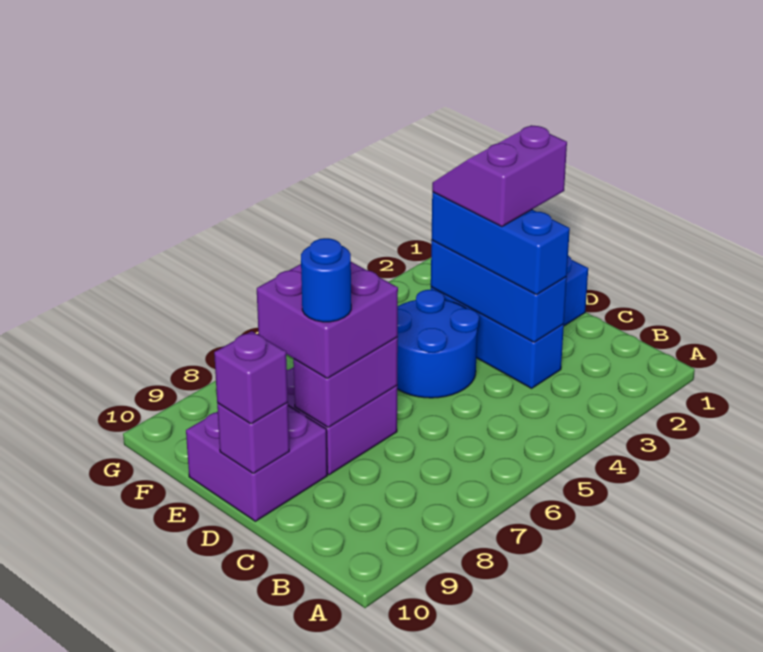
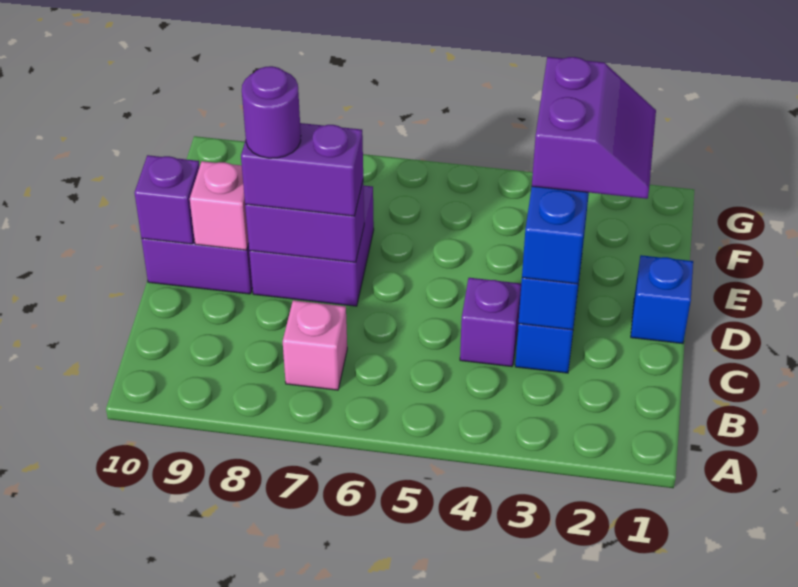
none -> pink 1x1 brick [283,300,347,390]
purple 2x2 slope [432,125,567,227] -> purple 2x2 slope turned to [532,57,656,199]
blue 2x2 round brick [397,290,479,398] -> none
purple 2x2 brick [257,262,398,378] -> purple 1x2 brick [241,123,363,216]
blue 1x1 round brick [301,238,351,322] -> purple 1x1 round brick [242,66,301,158]
none -> pink 1x1 brick [190,161,249,250]
purple 1x1 brick [214,331,288,424] -> purple 1x1 brick moved to [460,278,521,367]

